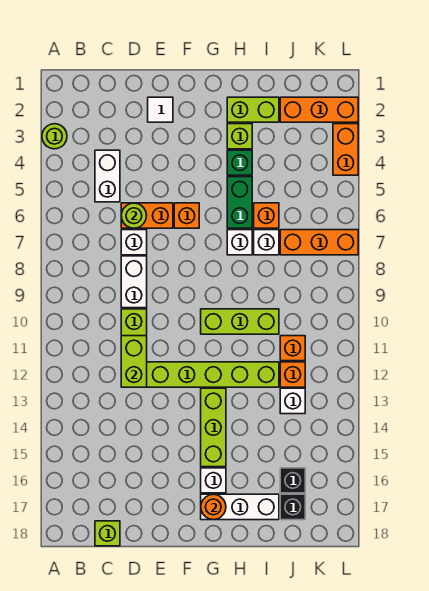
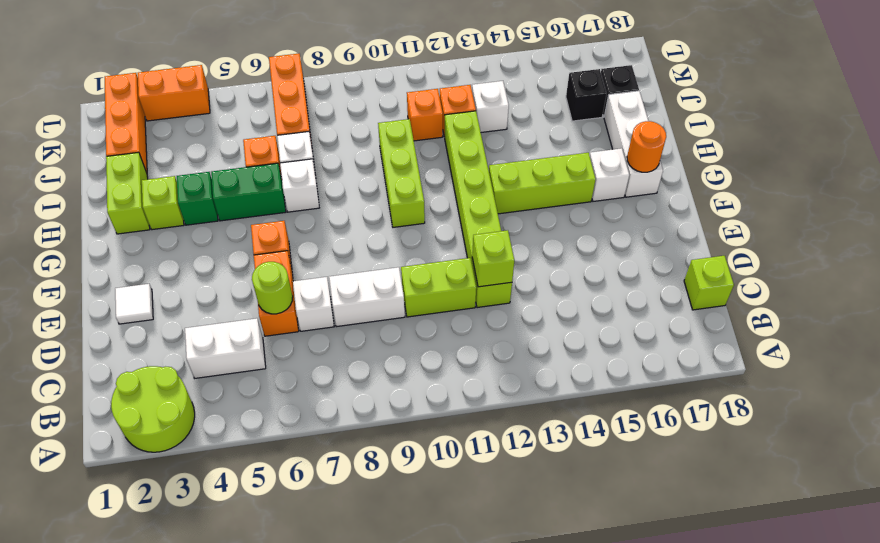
lime 1x1 round brick [42,124,67,149] -> lime 2x2 round brick [111,366,195,452]
lime 1x2 brick [121,336,147,387] -> lime 1x1 brick [472,230,514,287]

